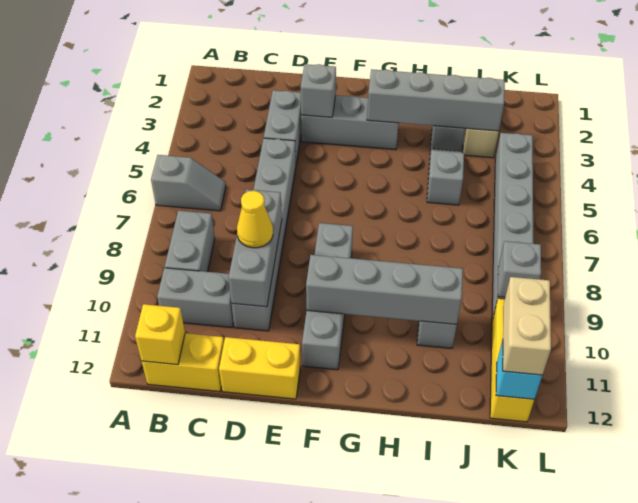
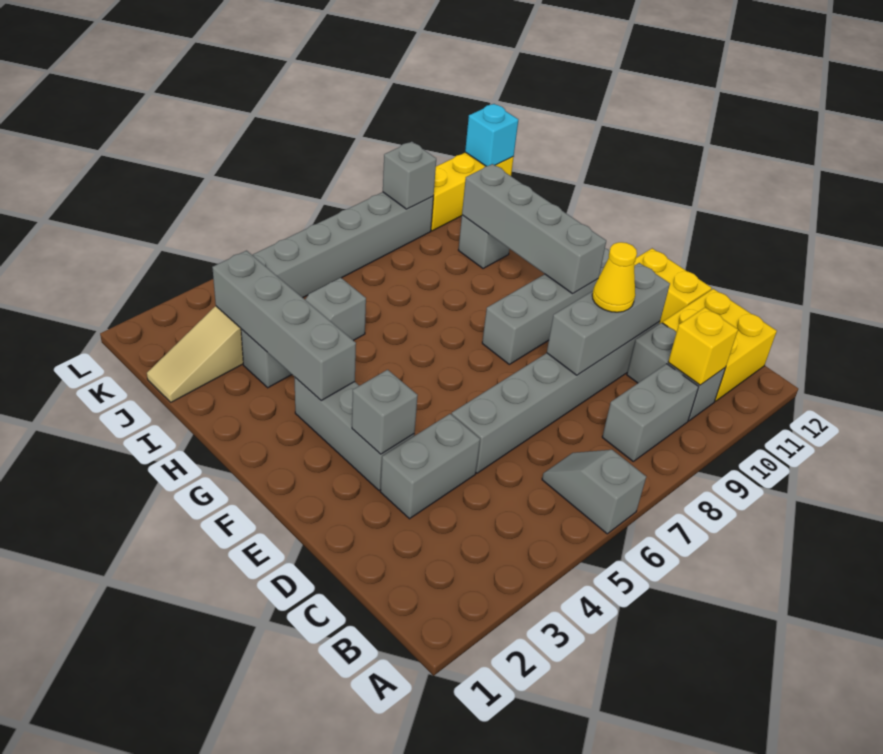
yellow 1x2 brick [142,333,224,392] -> yellow 2x2 brick [663,289,777,401]
yellow 1x1 brick [135,304,185,365] -> yellow 1x1 brick moved to [668,307,738,385]
tan 1x2 brick [503,277,551,375] -> none

